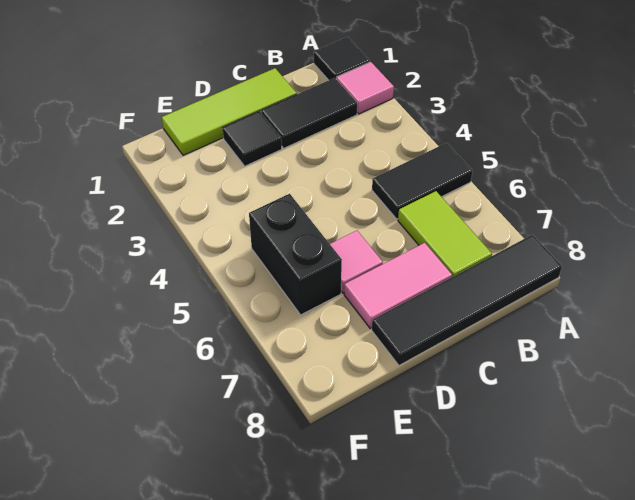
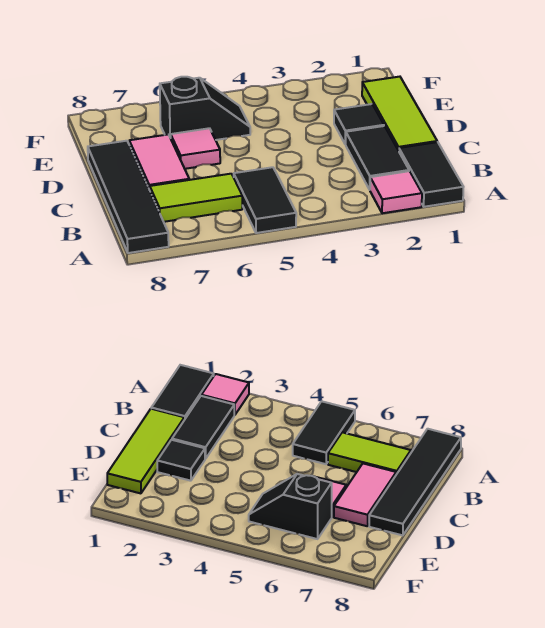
black 1x1 tile [314,37,370,80] -> black 1x2 tile [399,142,463,207]
black 1x2 brick [249,194,342,315] -> black 1x2 slope [160,77,250,140]

